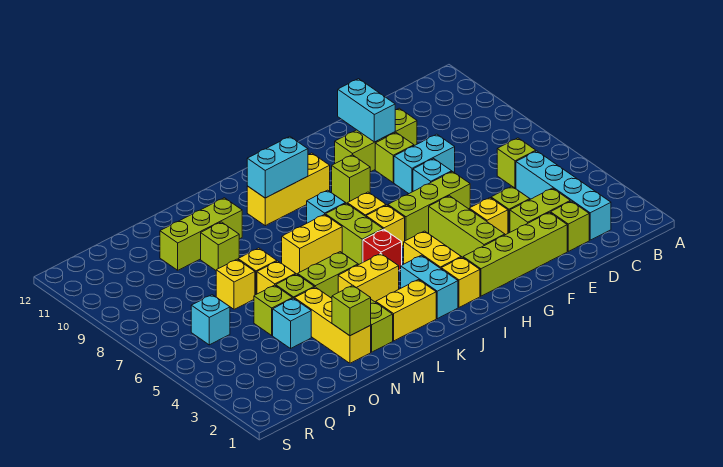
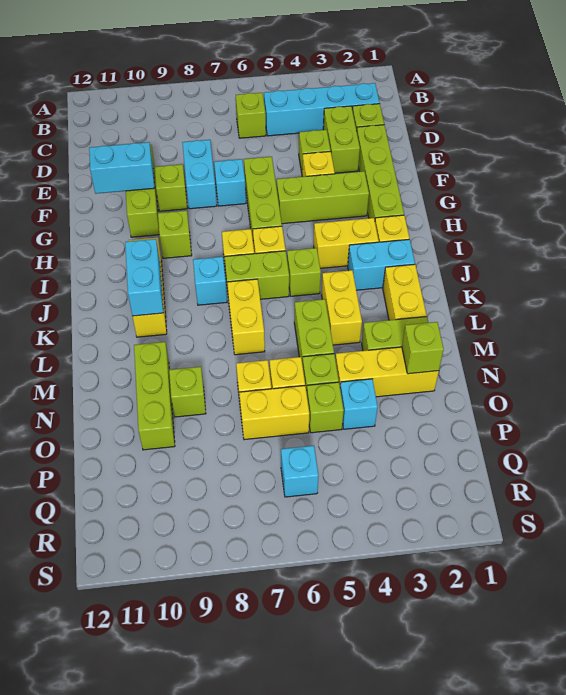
red 1x1 brick [363,229,402,270] -> lime 1x1 brick [287,248,321,296]
yellow 1x1 brick [216,259,255,309] -> yellow 1x2 brick [239,386,309,440]

